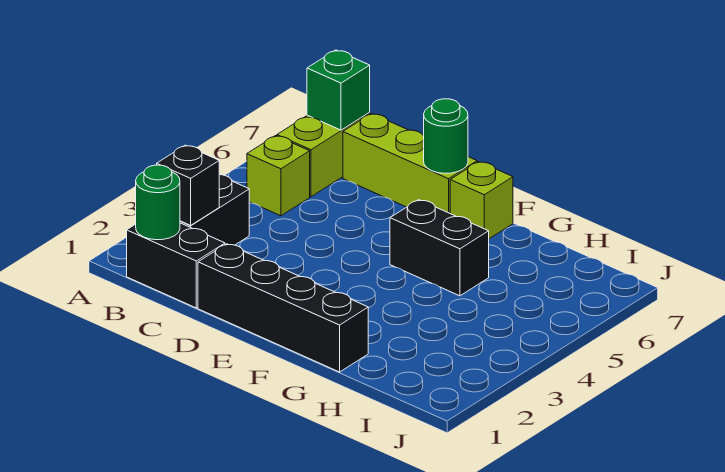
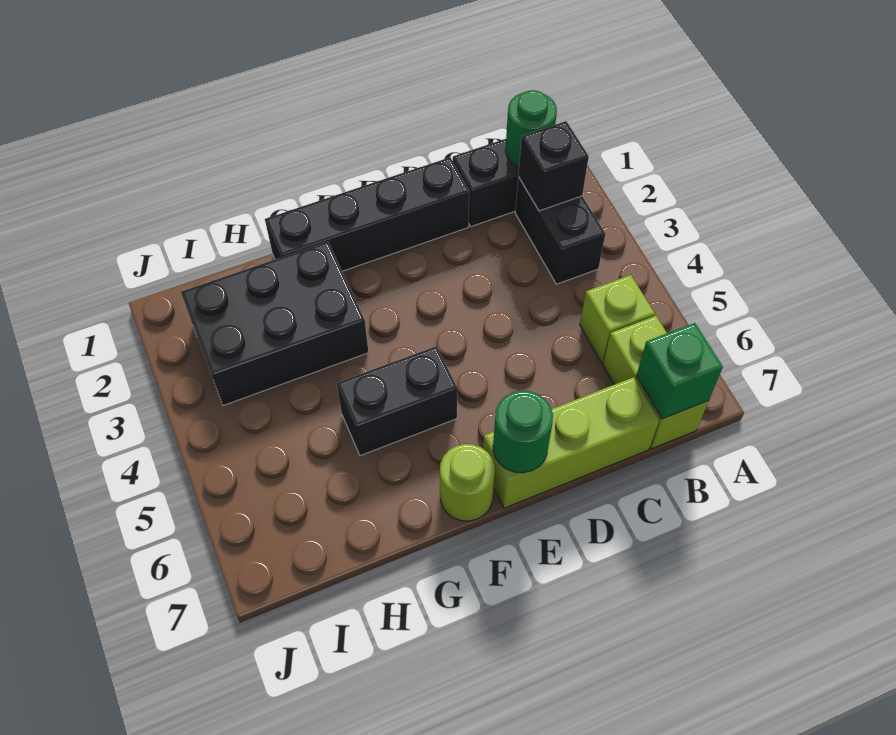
lime 1x1 brick [450,162,513,239] -> lime 1x1 round brick [440,444,495,521]
none -> black 2x3 brick [181,242,369,406]

